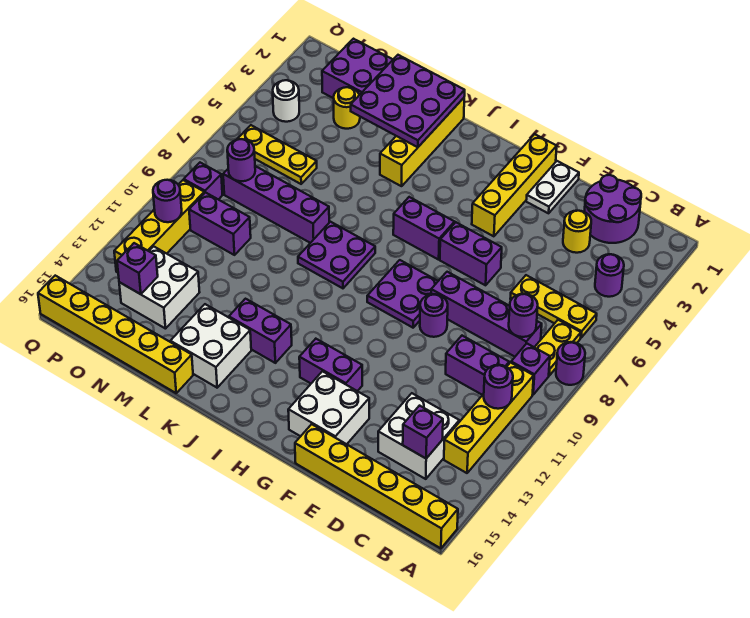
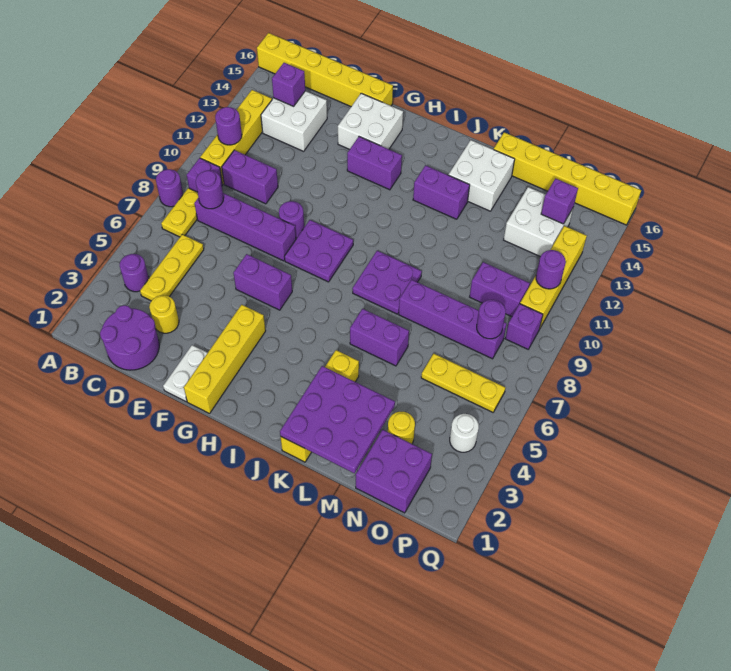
yellow 1x3 plate [510,275,597,338] -> yellow 1x3 plate turned to [140,234,204,301]
purple 1x2 brick [393,197,455,260] -> purple 1x2 brick moved to [350,309,409,366]

